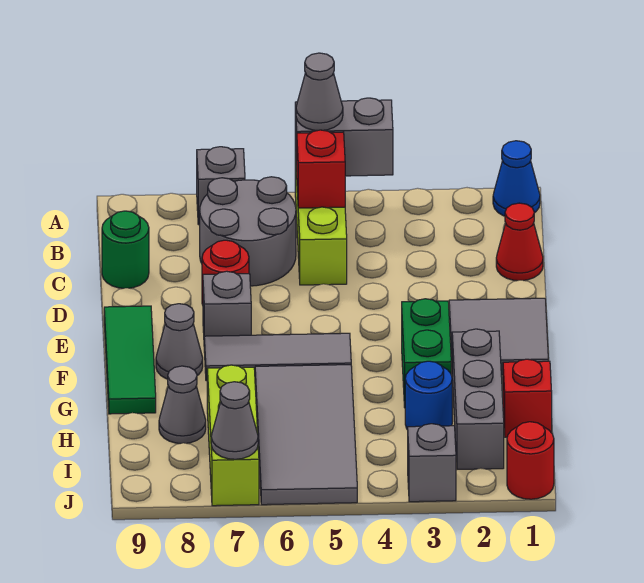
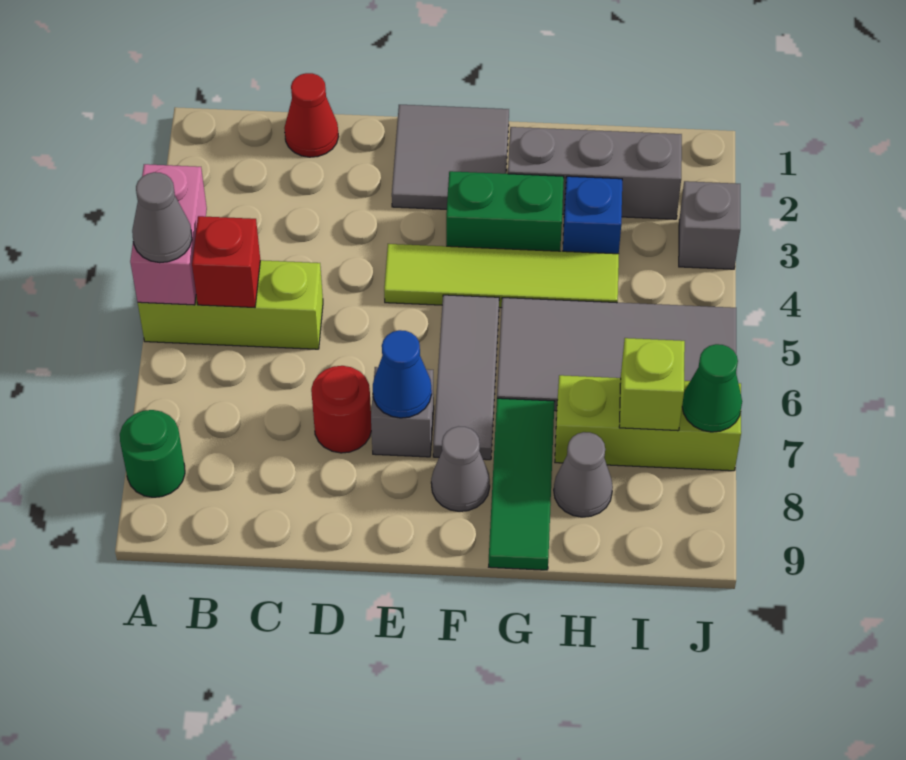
blue 1x1 cone [493,141,540,216] -> blue 1x1 cone moved to [373,330,432,418]
grey 1x2 brick [295,98,393,176] -> pink 1x2 brick [130,164,207,305]
grey 1x1 brick [197,147,245,225] -> none
grey 2x2 round brick [200,177,296,286] -> none
green 1x1 round brick [102,211,149,288] -> green 1x1 round brick moved to [120,410,185,497]
none -> lime 1x4 tile [384,244,619,308]
green 1x3 tile [104,306,156,414] -> green 1x3 tile turned to [489,398,555,570]
red 1x1 brick [503,359,552,437] -> none
blue 1x1 round brick [405,361,452,430] -> blue 1x1 brick [563,176,622,254]
none -> lime 1x1 brick [619,338,685,431]
red 1x1 round brick [507,422,554,499] -> none
grey 1x1 cone [211,382,258,459] -> green 1x1 cone [682,344,742,432]

